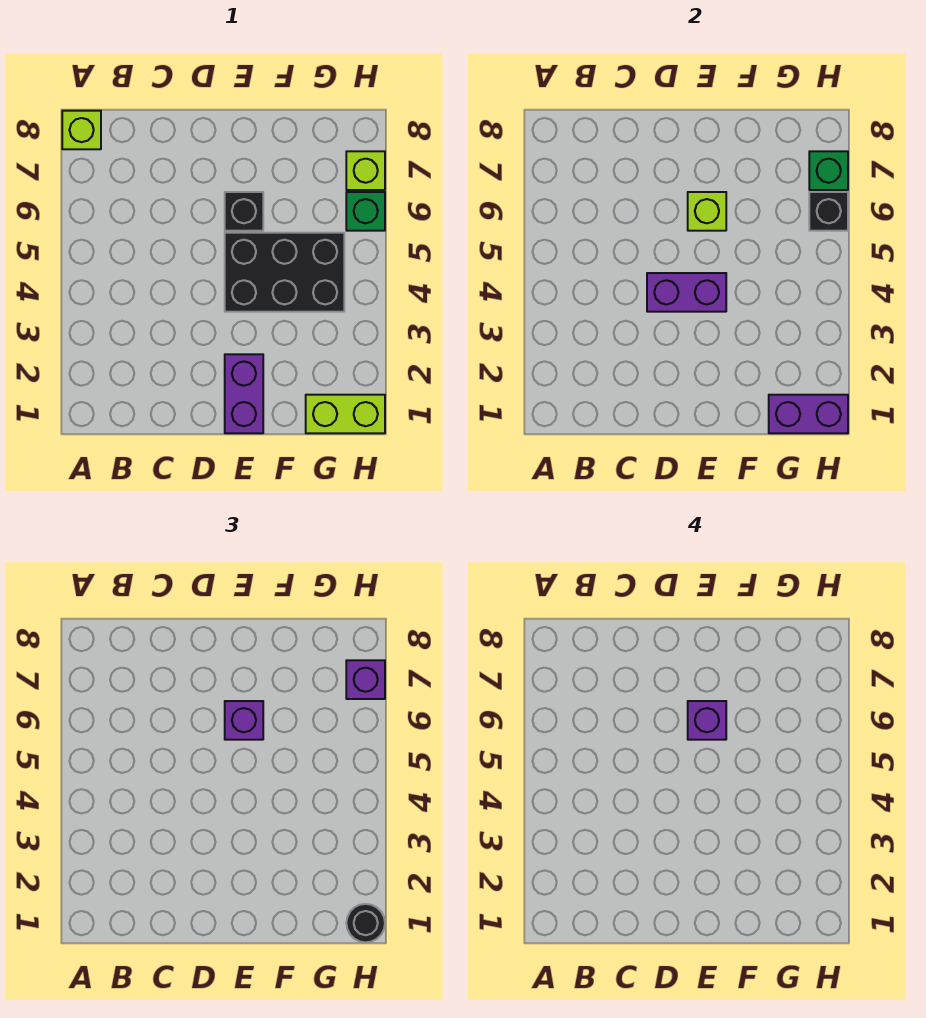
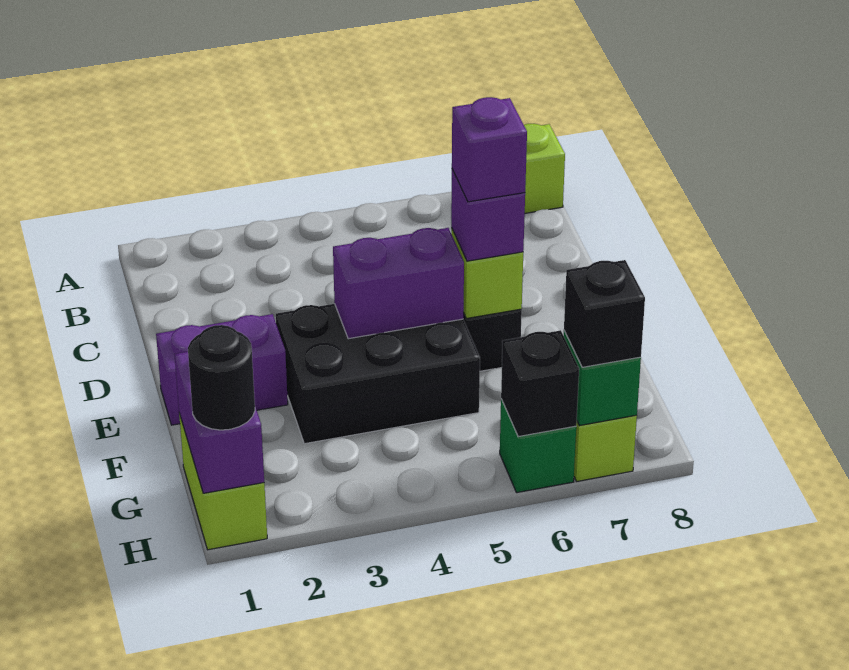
purple 1x2 brick [647,273,726,312] -> purple 1x2 brick turned to [333,228,464,339]
black 2x3 brick [225,233,344,312] -> black 2x3 brick turned to [276,304,480,444]
purple 1x1 brick [346,660,385,699] -> black 1x1 brick [564,260,645,367]

